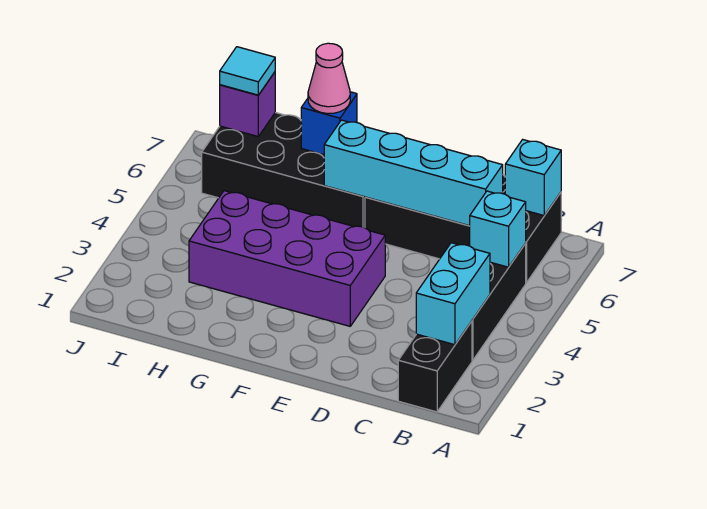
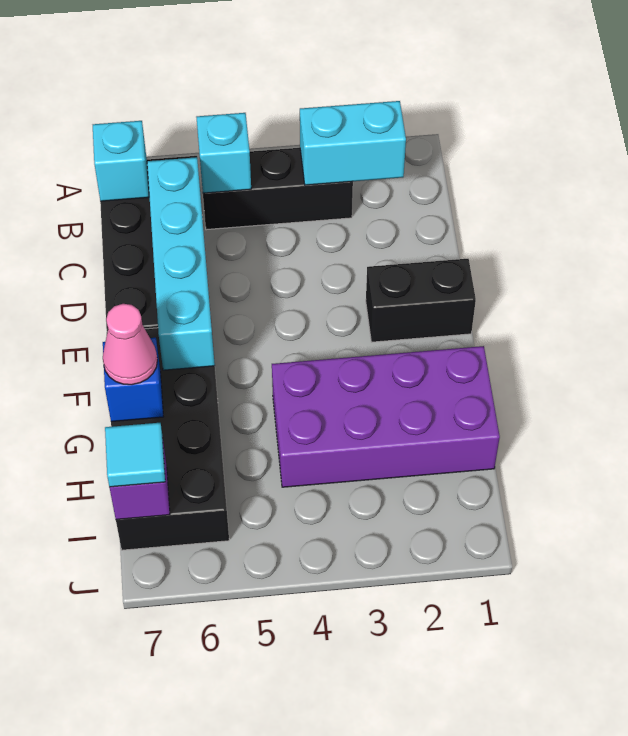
black 1x2 brick [398,321,472,412] -> black 1x2 brick moved to [366,259,476,342]
purple 2x4 brick [189,191,385,326] -> purple 2x4 brick turned to [272,346,500,487]

